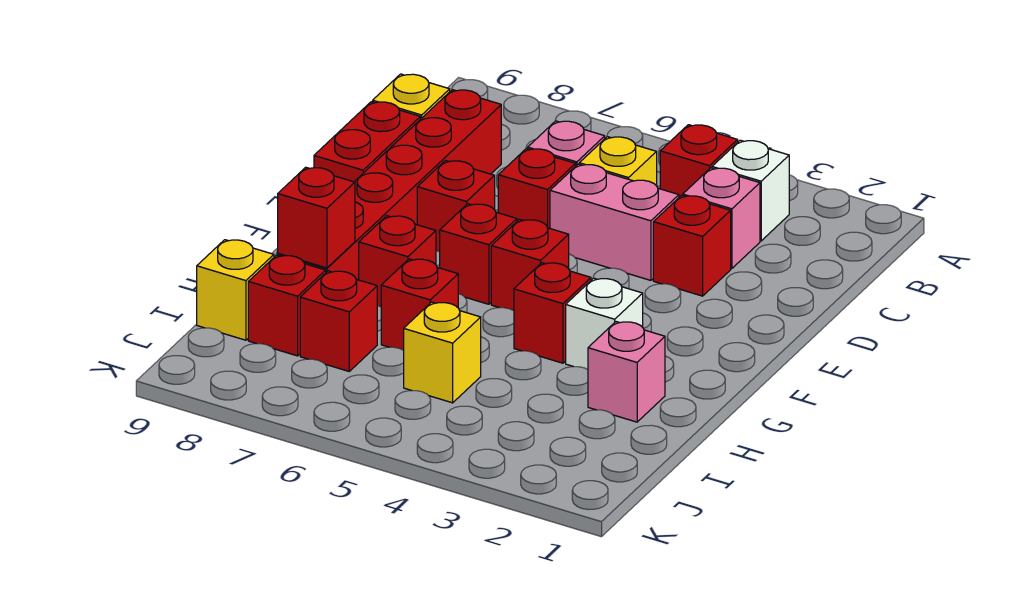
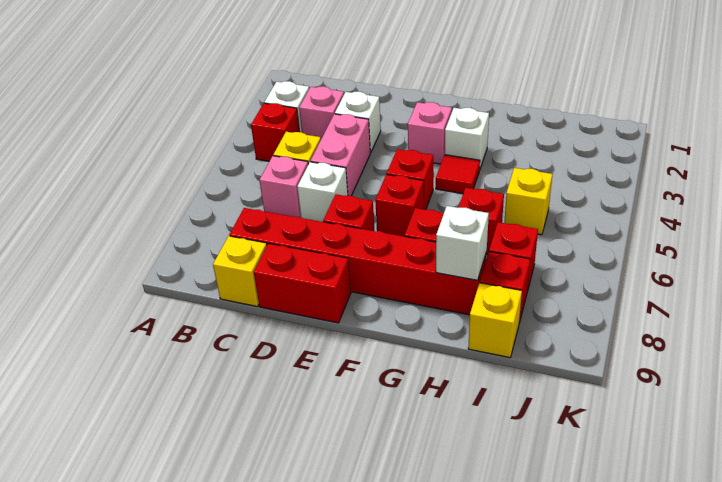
red 1x1 brick [653,196,731,296] -> white 1x1 brick [335,92,381,153]
red 1x1 brick [498,149,576,228] -> white 1x1 brick [297,162,348,222]
red 1x1 brick [514,263,591,363] -> red 1x1 tile [436,155,480,194]
pink 1x1 brick [588,322,665,422] -> pink 1x1 brick moved to [408,102,452,164]
red 1x1 brick [278,167,355,268] -> white 1x1 brick [436,206,489,280]

